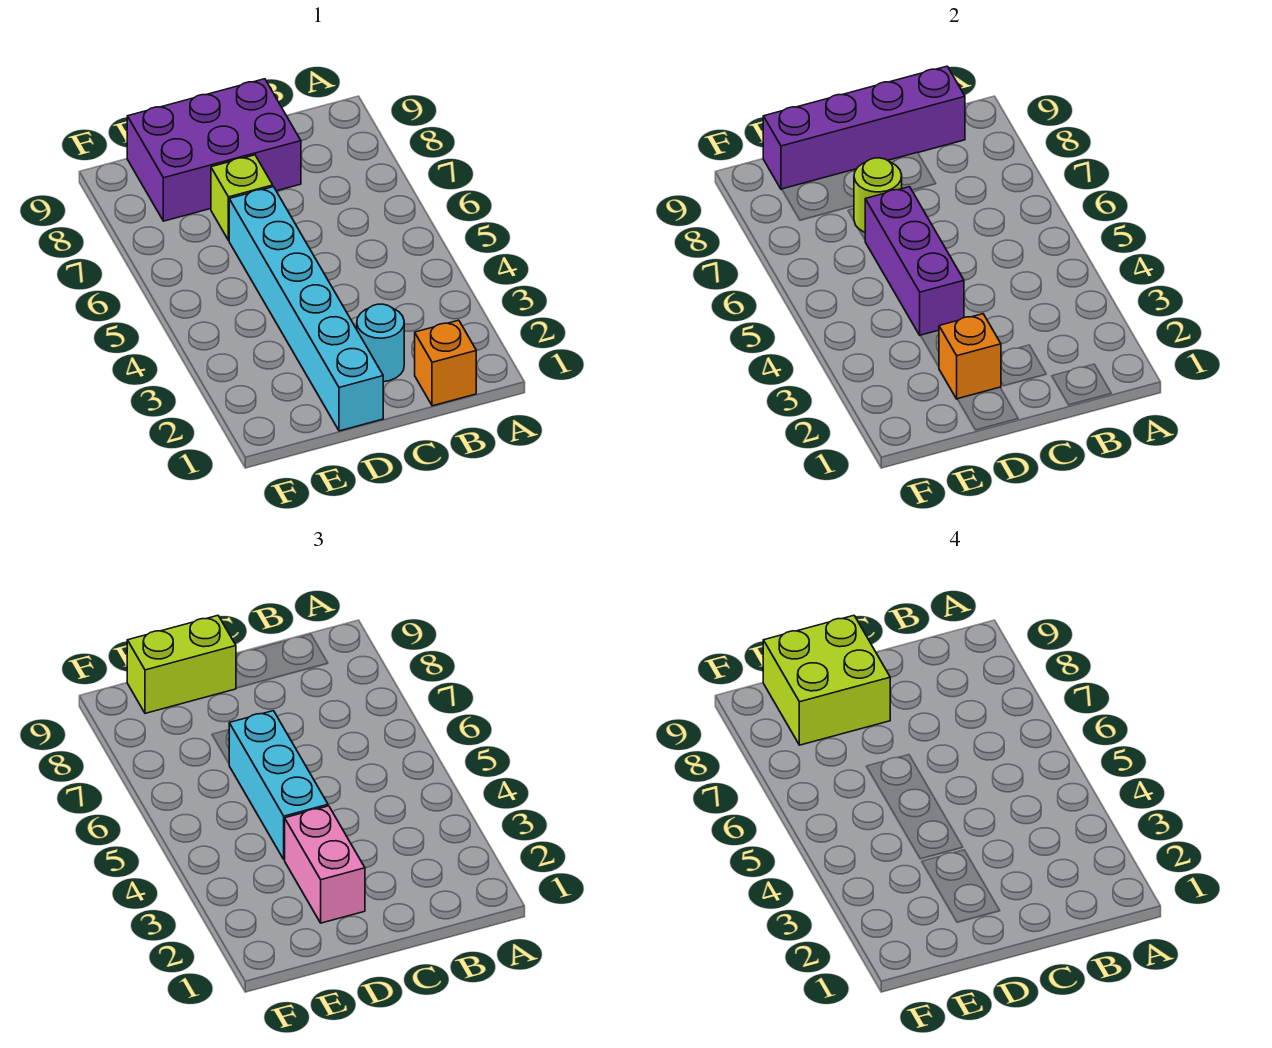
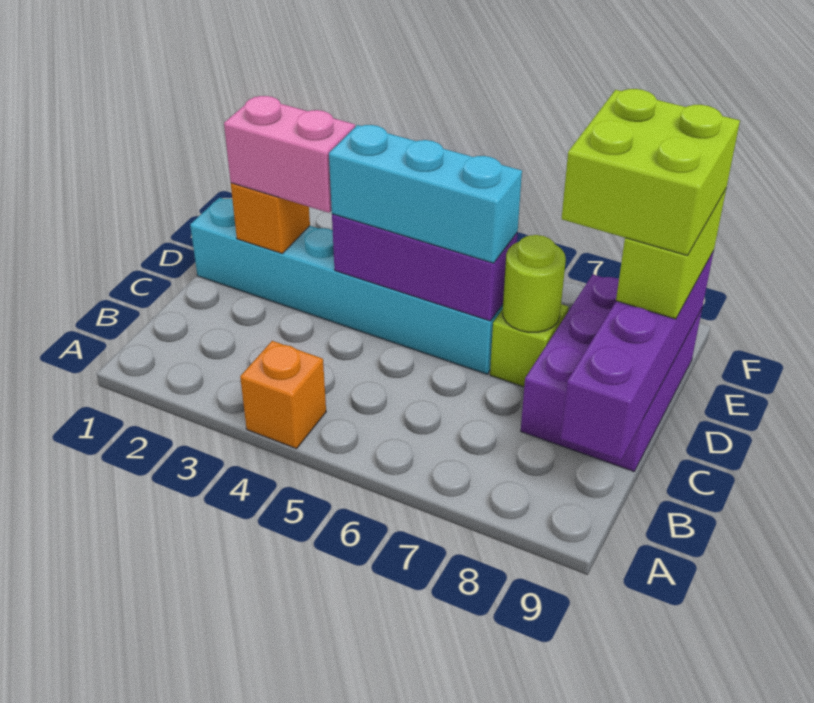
orange 1x1 brick [415,320,476,406] -> orange 1x1 brick moved to [240,341,326,449]
cyan 1x1 round brick [357,304,404,382] -> none

